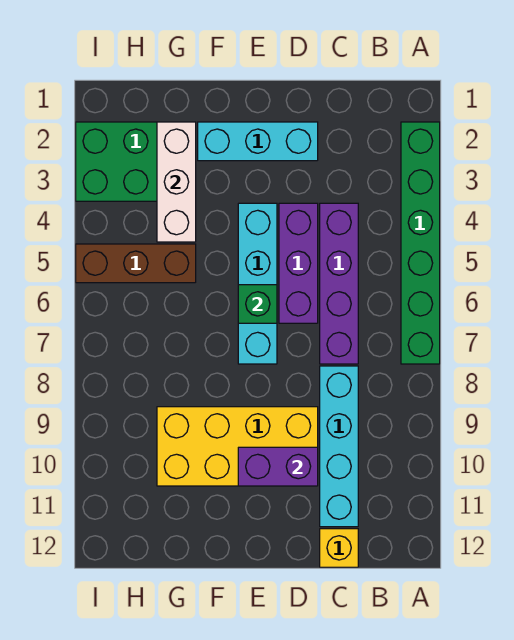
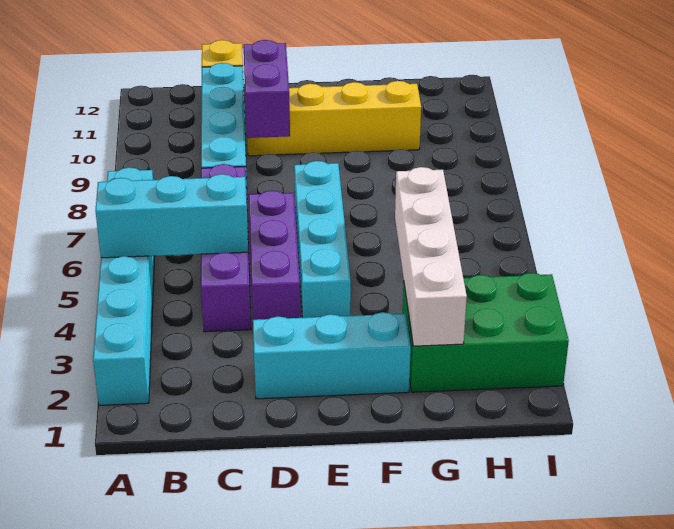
green 1x6 brick [401,122,440,364] -> cyan 1x6 brick [93,167,155,405]
none -> cyan 1x3 brick [95,174,248,258]
yellow 2x4 brick [157,407,318,486] -> yellow 1x4 brick [247,81,421,156]
purple 1x2 brick [238,447,318,486] -> purple 1x2 brick turned to [244,40,290,138]
green 1x1 brick [238,285,277,323] -> none
white 1x3 brick [157,122,196,242] -> white 1x4 brick [395,167,467,346]
brown 1x3 brick [76,244,196,283] -> none

